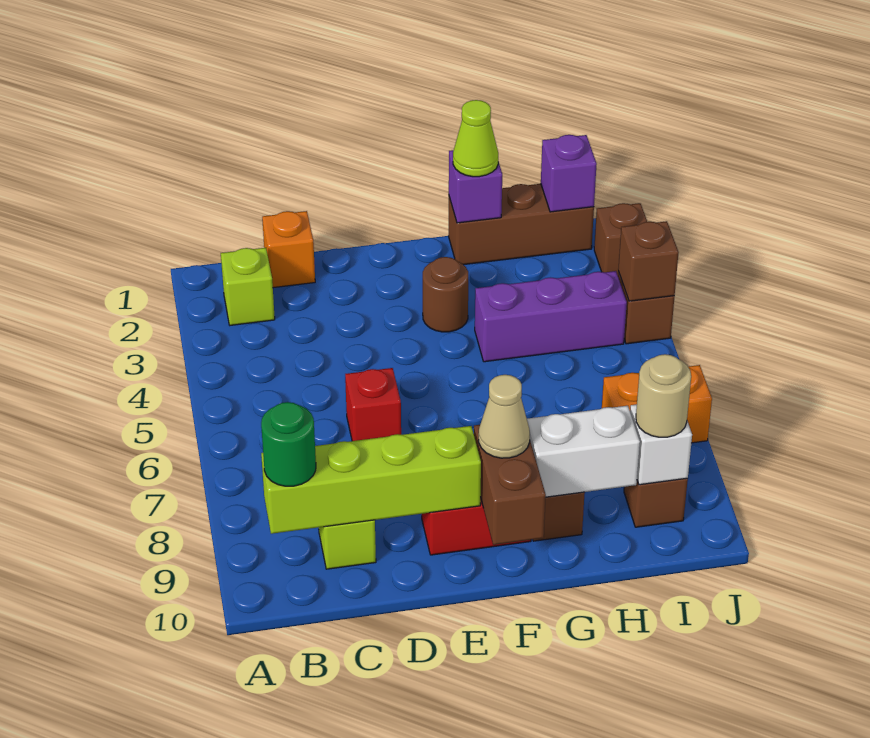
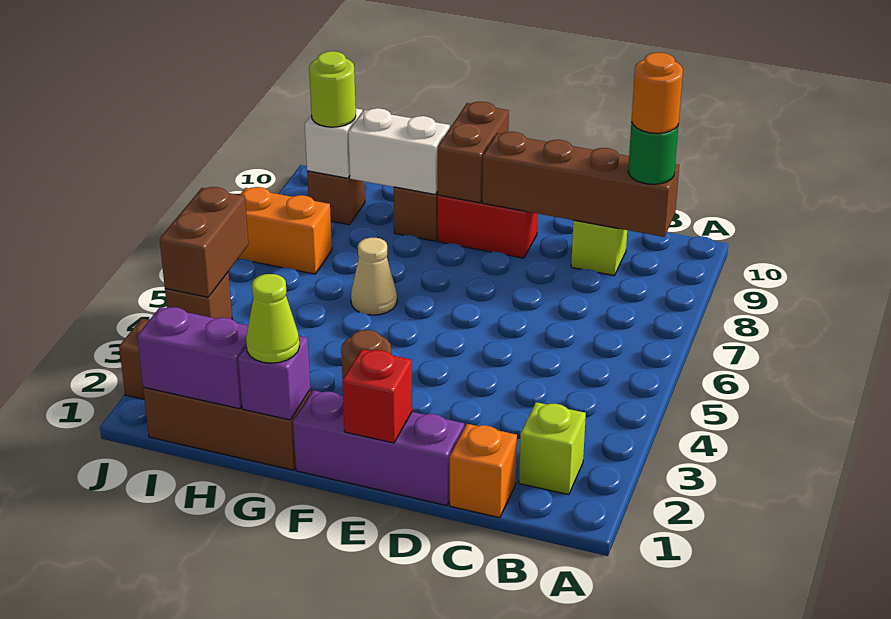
lime 1x4 brick [261,426,481,534] -> brown 1x4 brick [482,132,679,237]
none -> orange 1x1 round brick [632,53,683,133]
red 1x1 brick [345,368,401,441] -> red 1x1 brick moved to [342,349,412,443]
tan 1x1 cone [479,375,530,458] -> tan 1x1 cone moved to [351,238,397,315]
purple 1x3 brick [475,271,627,362] -> purple 1x3 brick moved to [293,390,464,506]
purple 1x1 brick [541,135,597,212] -> purple 1x2 brick [137,307,248,409]
tan 1x1 round brick [636,354,691,437] -> lime 1x1 round brick [309,51,356,127]
brown 1x1 brick [618,221,679,301] -> brown 1x2 brick [160,187,248,297]

